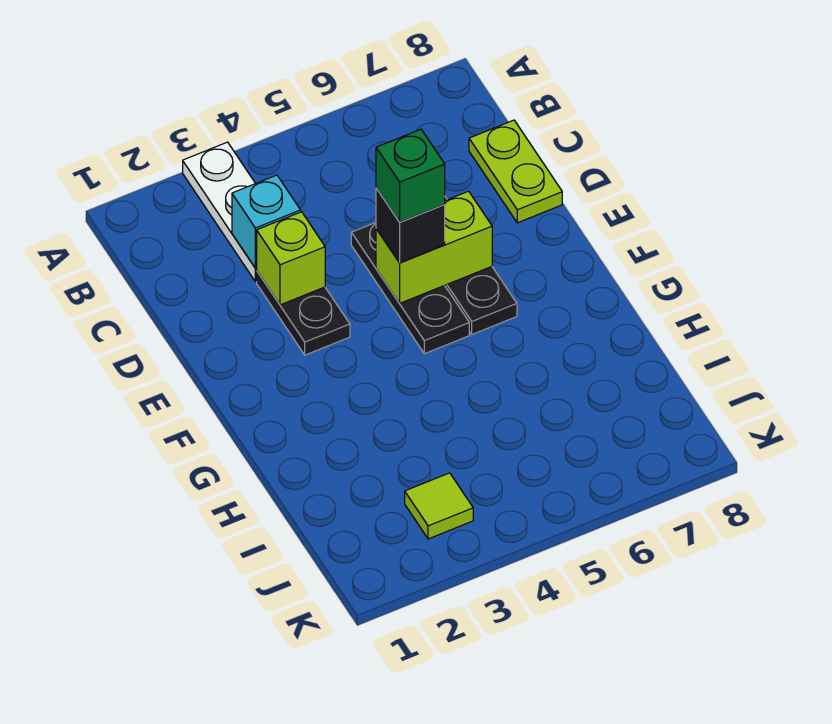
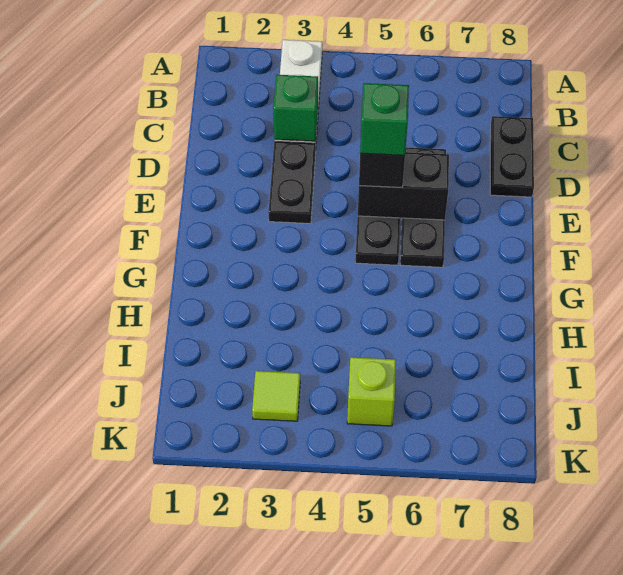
cyan 1x1 brick [232,175,301,268] -> green 1x1 brick [273,75,318,141]
lime 1x2 plate [469,120,562,223] -> black 1x2 plate [490,116,534,197]
lime 1x1 brick [257,212,325,305] -> lime 1x1 brick moved to [347,357,396,426]
lime 1x2 brick [376,191,492,303] -> black 1x2 brick [358,152,449,220]

